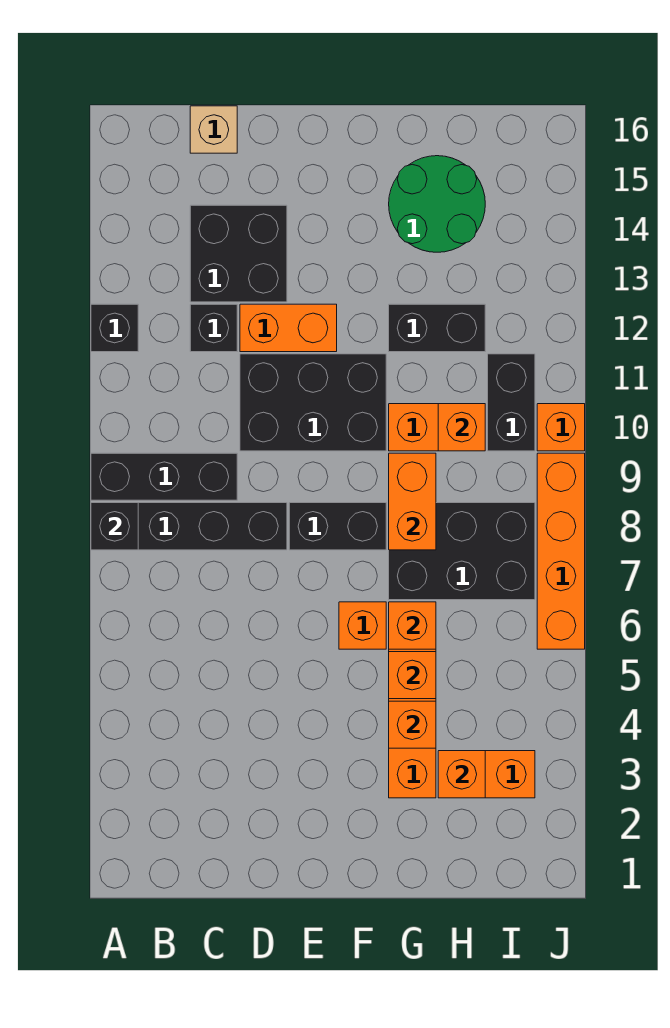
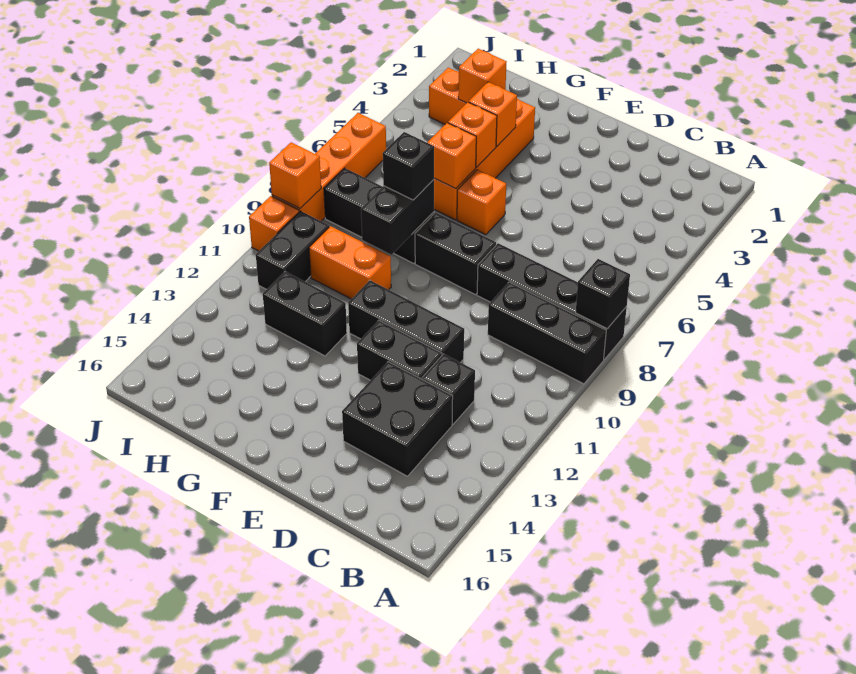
black 1x1 brick [91,304,138,352] -> black 1x1 brick moved to [383,132,434,200]
tan 1x1 brick [190,106,237,153] -> none
black 2x3 brick [240,354,386,451] -> black 1x3 brick [348,280,464,363]
orange 1x2 brick [240,304,337,352] -> black 1x2 brick [357,320,442,380]
black 2x3 brick [389,503,535,600] -> black 1x3 brick [324,168,434,263]
orange 1x2 brick [389,453,436,550] -> black 1x2 brick [361,180,434,255]
green 2x2 round brick [389,156,485,252] -> none
orange 1x1 brick [438,404,485,451] -> orange 1x1 brick moved to [269,142,321,209]

